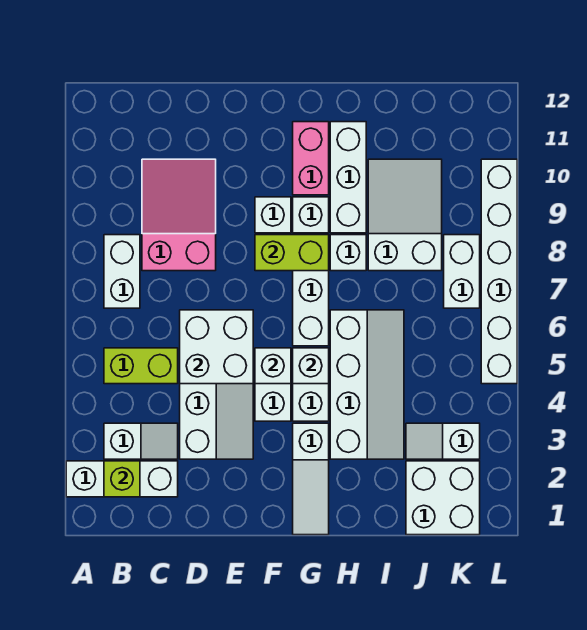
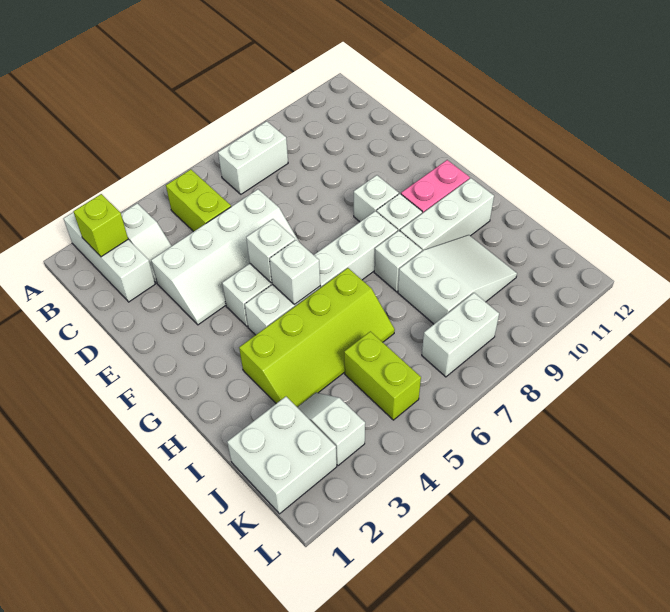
pink 2x3 slope [142,159,216,271] -> none
white 2x2 brick [180,310,253,384] -> none
lime 1x2 brick [255,235,329,271] -> lime 1x2 brick moved to [344,331,421,420]
white 1x3 slope [293,423,329,535] -> none
white 2x4 slope [330,310,404,459] -> lime 2x4 slope [239,268,395,407]
white 1x6 brick [481,159,517,384] -> none

